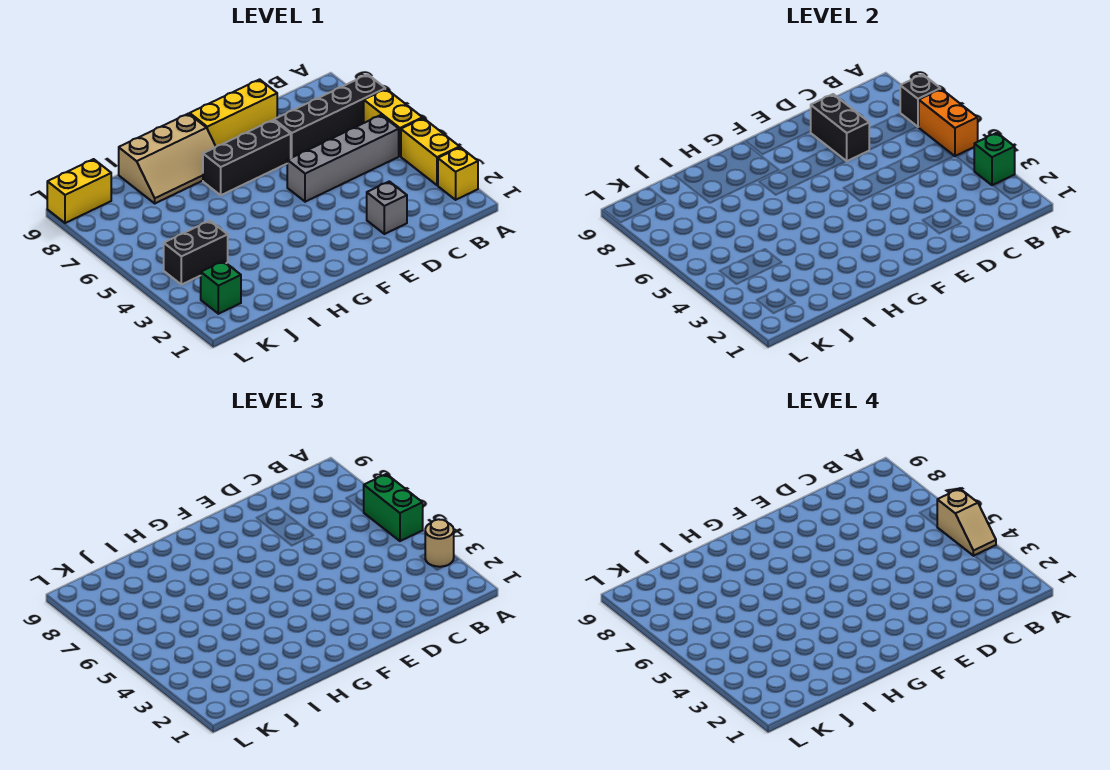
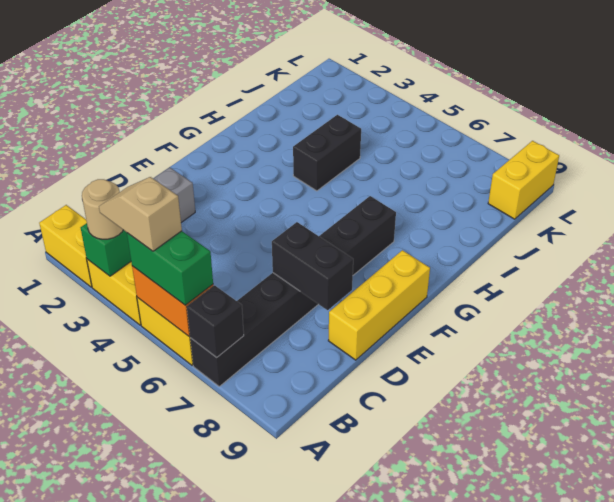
yellow 1x1 brick [438,147,478,200] -> yellow 1x2 brick [39,205,92,287]
grey 1x4 brick [287,115,399,202] -> none
tan 2x3 slope [119,114,216,203] -> none
black 1x2 brick [164,221,228,285] -> black 1x2 brick moved to [293,115,361,191]
green 1x1 brick [201,261,241,314] -> none

